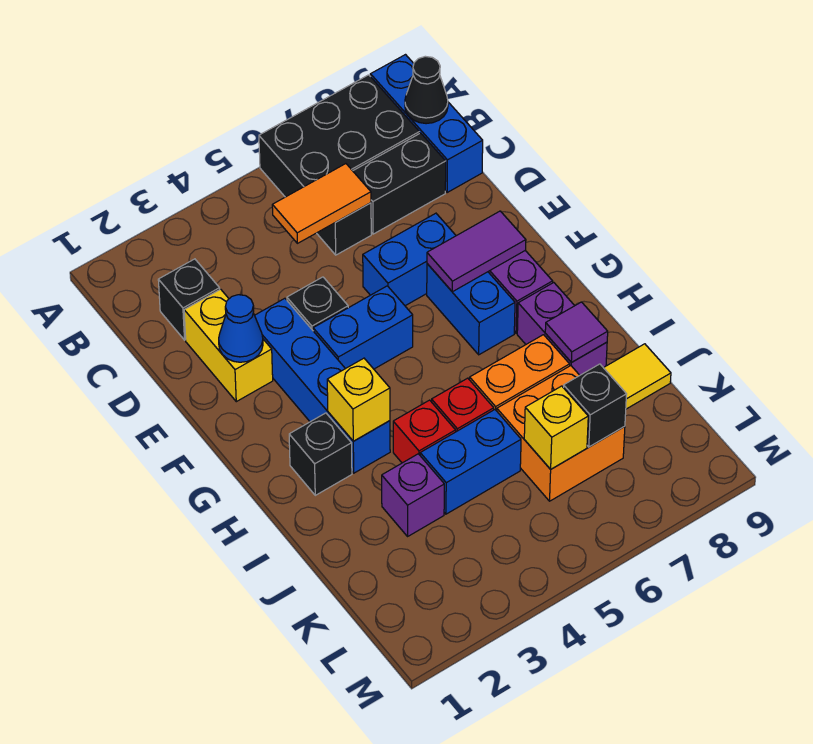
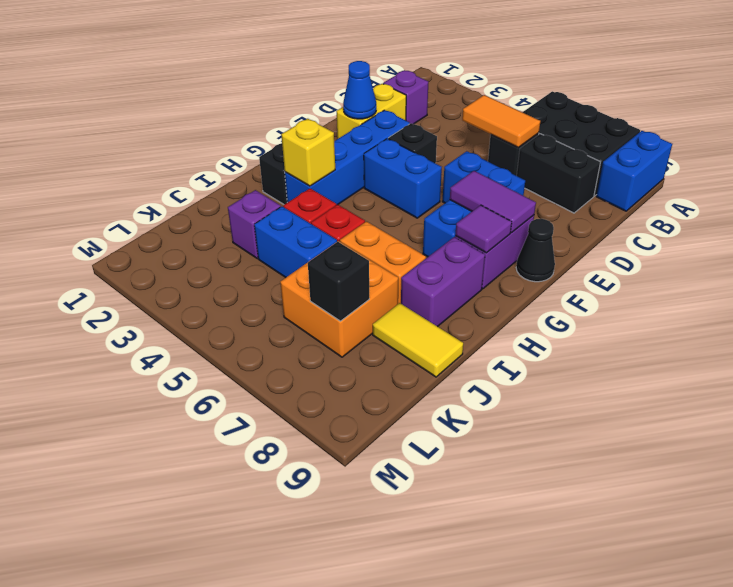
blue 1x3 brick [371,55,483,193] -> blue 1x2 brick [596,131,672,211]
black 1x1 cone [405,56,448,124] -> black 1x1 cone moved to [516,219,555,282]
black 1x1 brick [158,259,220,340] -> purple 1x1 brick [383,70,428,124]
purple 1x1 tile [545,302,608,362] -> purple 1x1 tile moved to [455,205,512,253]
yellow 1x1 brick [524,386,588,469] -> none

